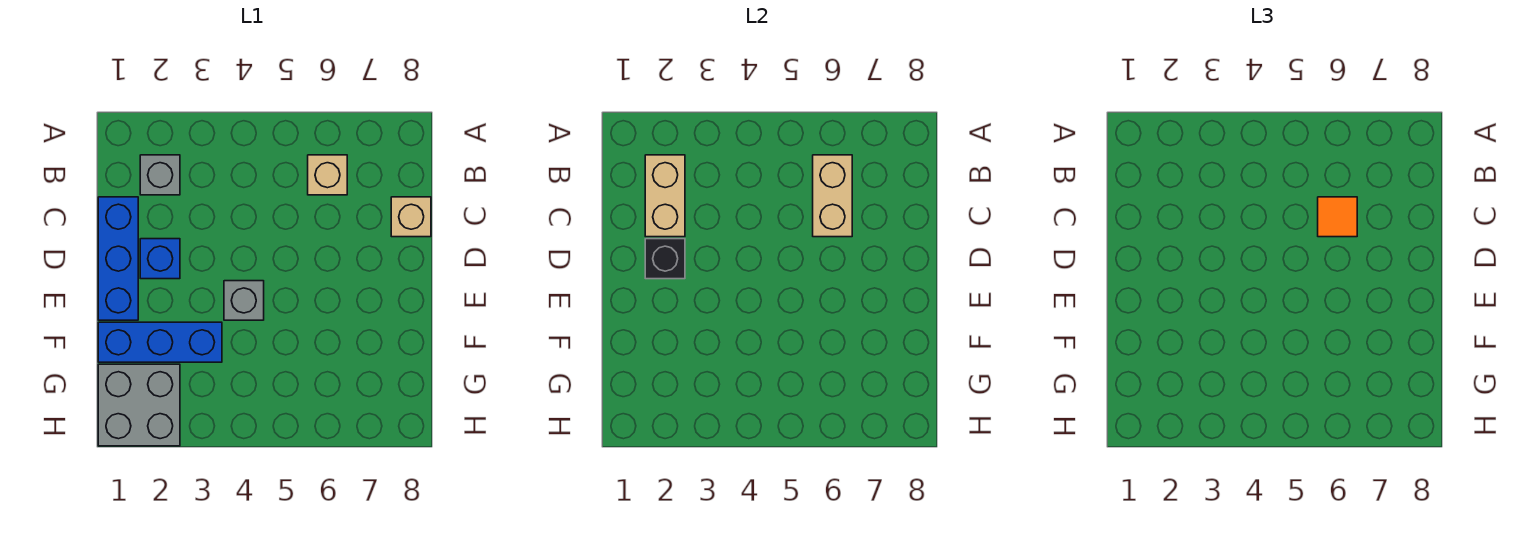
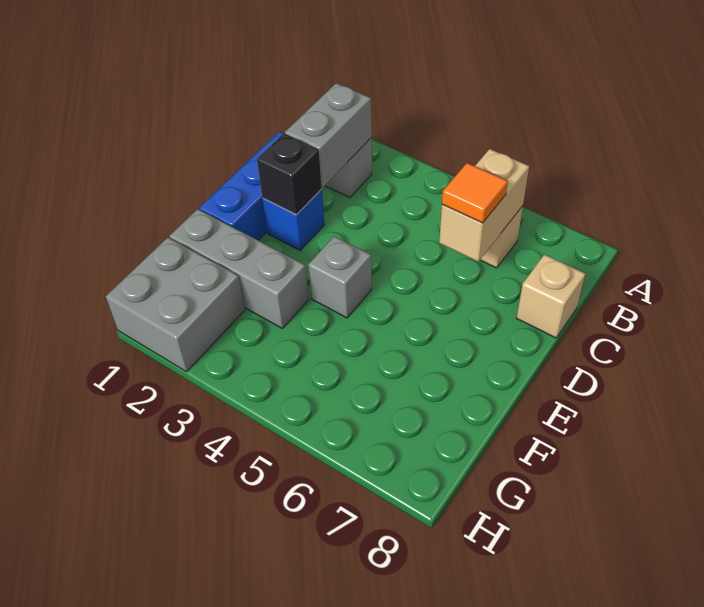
tan 1x2 brick [645,155,685,237] -> grey 1x2 brick [285,83,372,187]
blue 1x3 brick [98,322,222,362] -> grey 1x3 brick [170,209,309,329]

